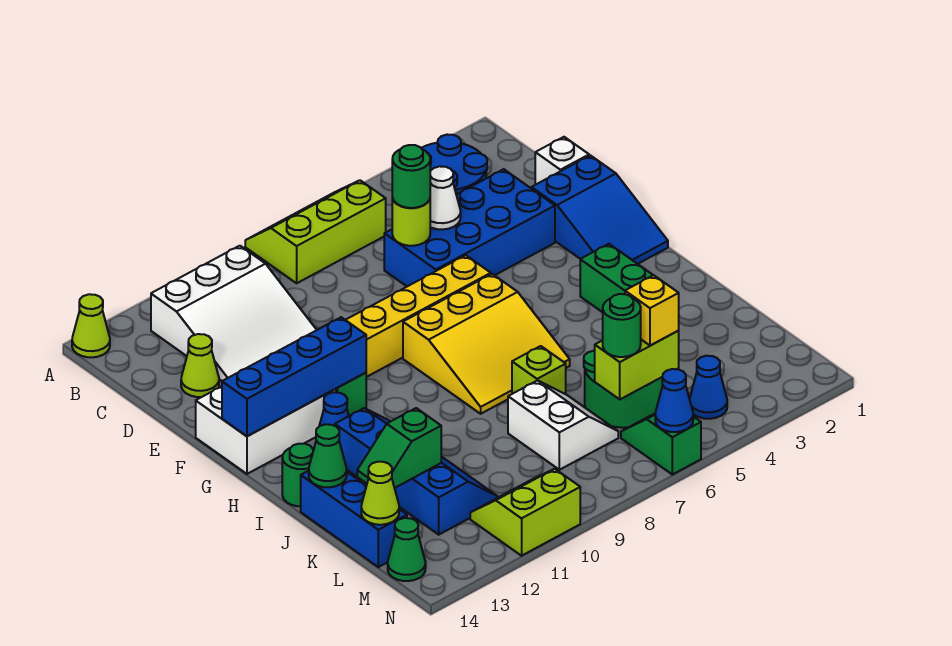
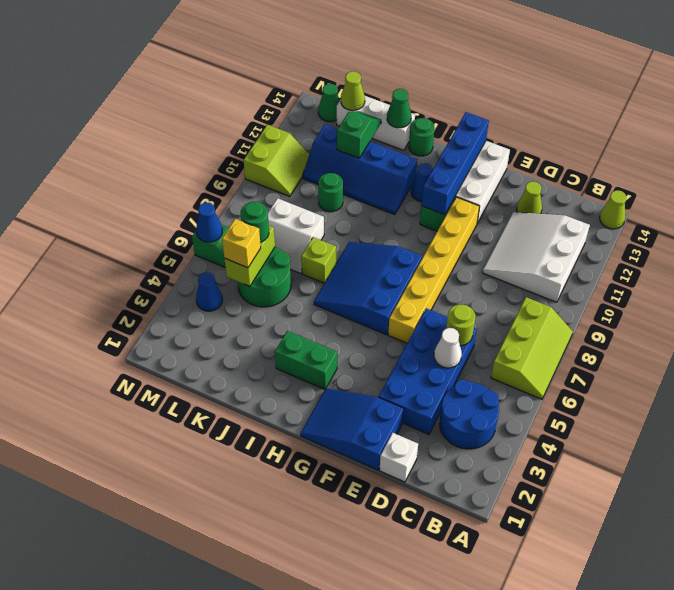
green 1x1 round brick [392,145,430,208] -> green 1x1 round brick moved to [318,173,343,212]
yellow 3x3 slope [403,274,570,414] -> blue 3x3 slope [314,242,422,335]
blue 1x3 brick [301,471,407,567] -> white 1x3 brick [337,96,415,150]

